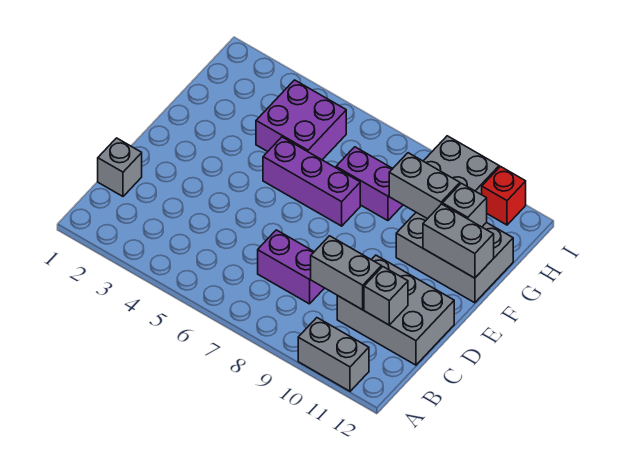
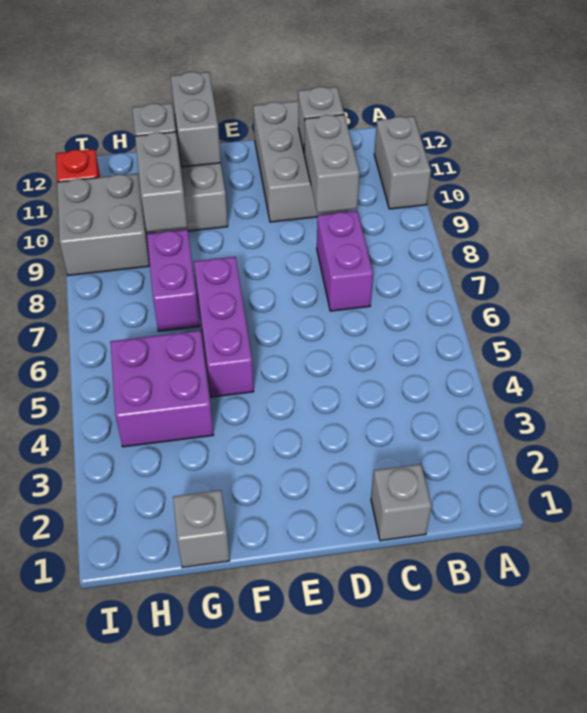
none -> grey 1x1 brick [173,490,230,568]

